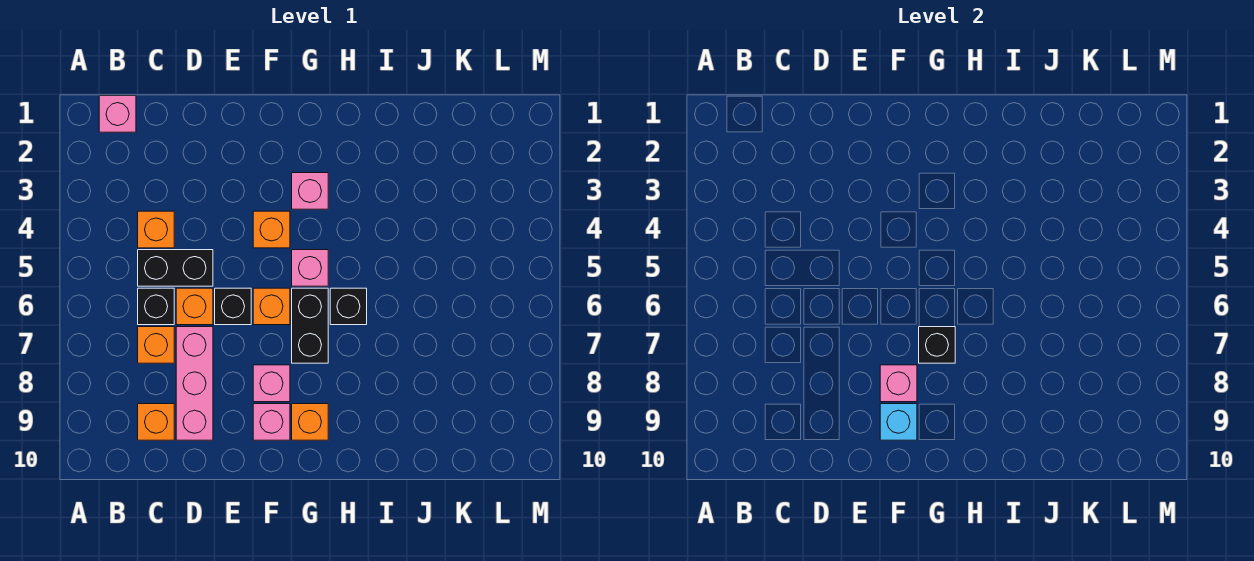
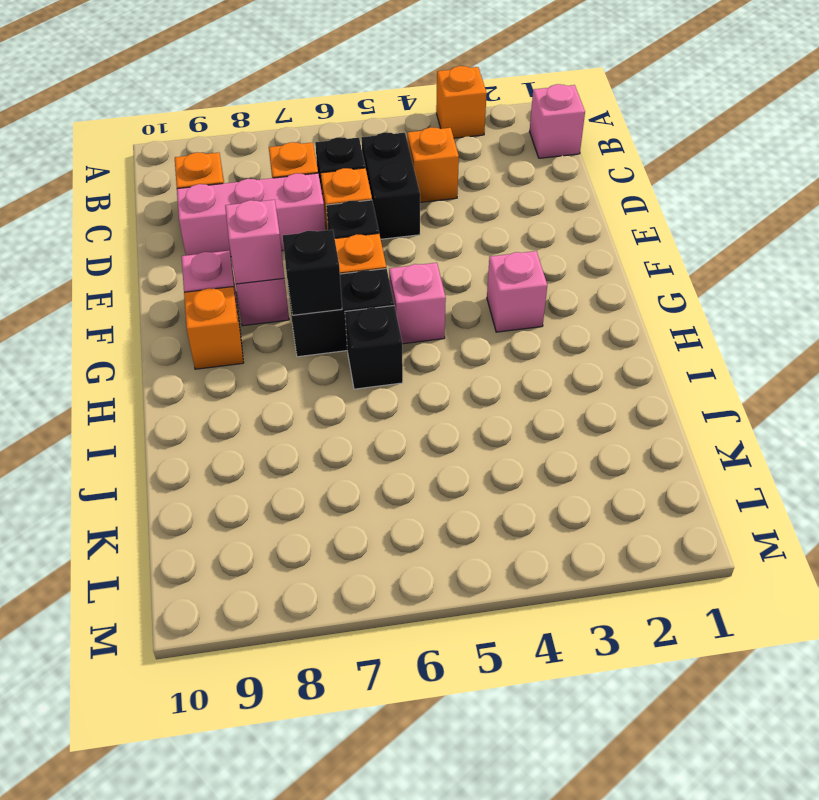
orange 1x1 brick [253,211,290,248] -> orange 1x1 brick moved to [436,66,487,138]
cyan 1x1 brick [880,404,917,440] -> none

